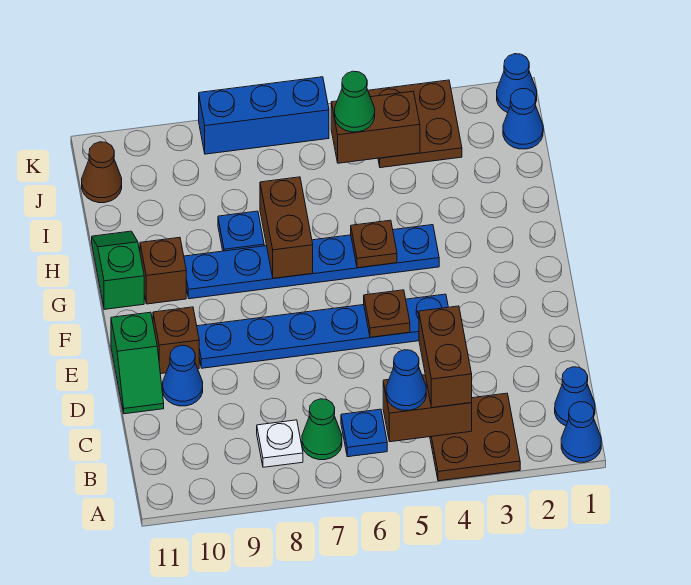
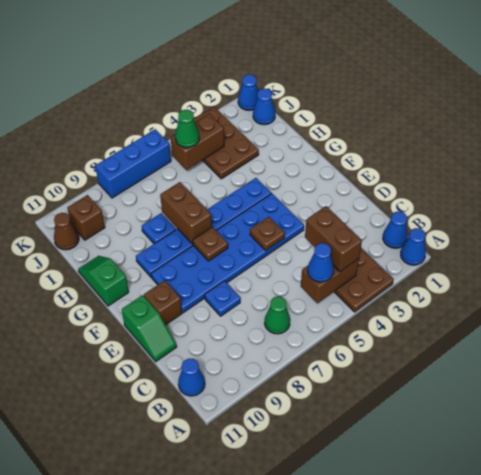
blue 1x1 plate [341,409,387,457] -> blue 1x1 plate moved to [205,281,240,316]
white 1x1 plate [257,420,303,467] -> none
blue 1x1 cone [163,345,203,406] -> blue 1x1 cone moved to [178,358,205,396]
blue 1x6 plate [197,294,448,368] -> blue 2x6 plate [151,193,304,313]
brown 1x1 plate [351,220,397,268] -> brown 1x1 plate moved to [193,227,228,261]
brown 1x1 brick [140,237,186,304] -> brown 1x1 brick moved to [67,195,105,240]
brown 2x2 plate [368,80,462,168] -> brown 2x3 plate [194,107,259,179]

